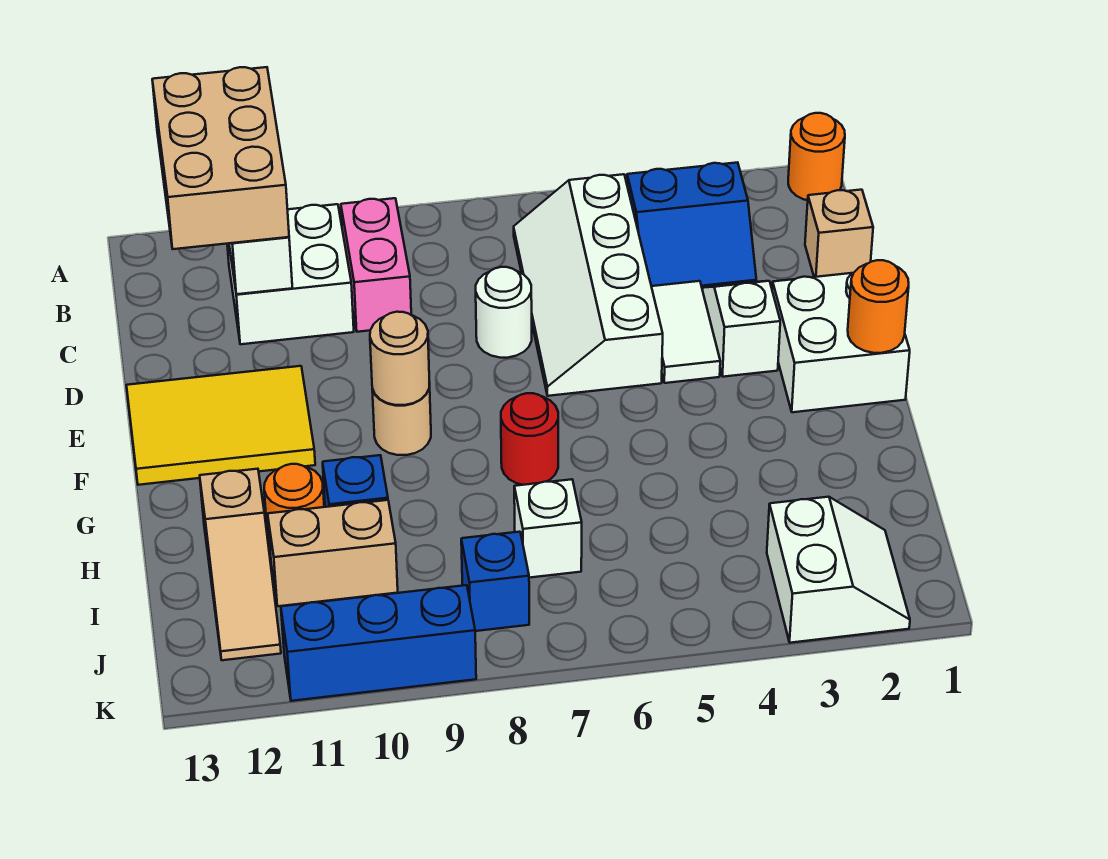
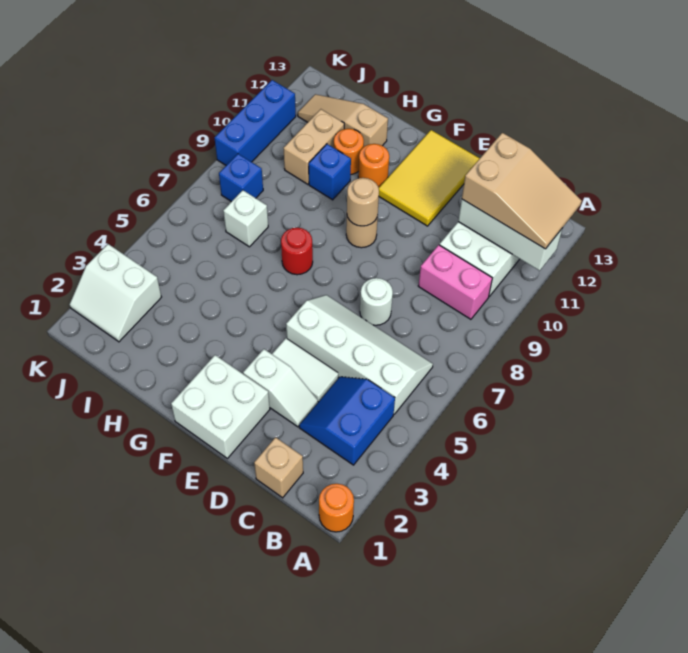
tan 2x3 brick [152,67,289,249] -> tan 2x3 slope [462,133,582,249]
orange 1x1 round brick [848,260,909,353] -> orange 1x1 round brick moved to [358,144,389,188]

